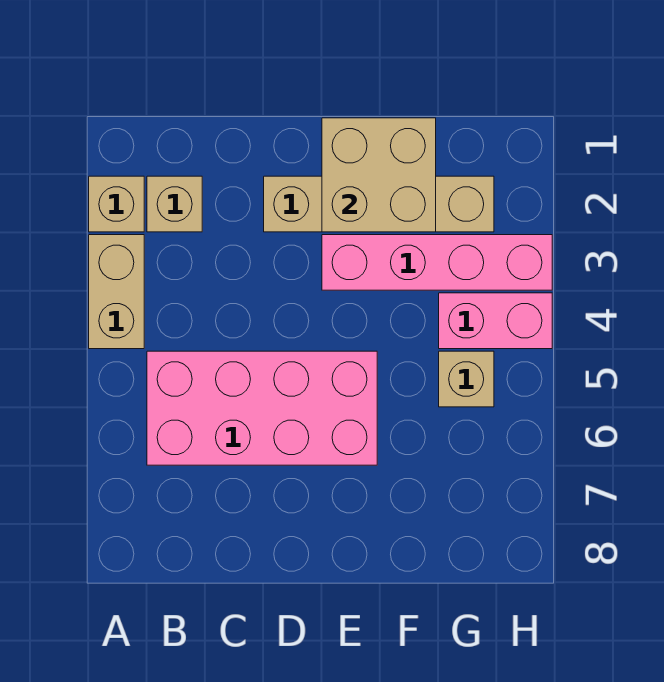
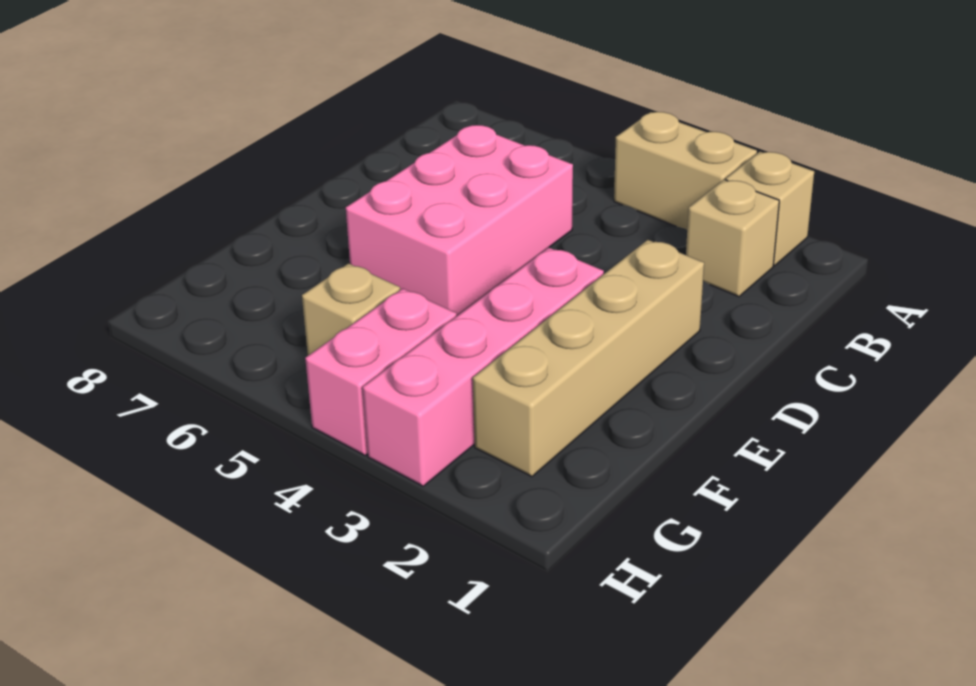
pink 2x4 brick [147,351,377,465] -> pink 2x3 brick [346,125,573,316]
tan 2x2 brick [322,118,436,232] -> none

